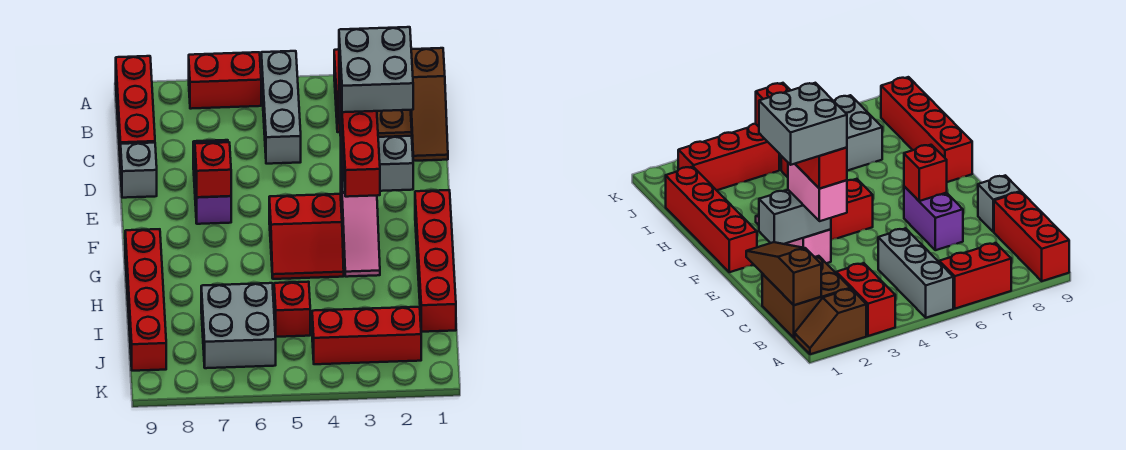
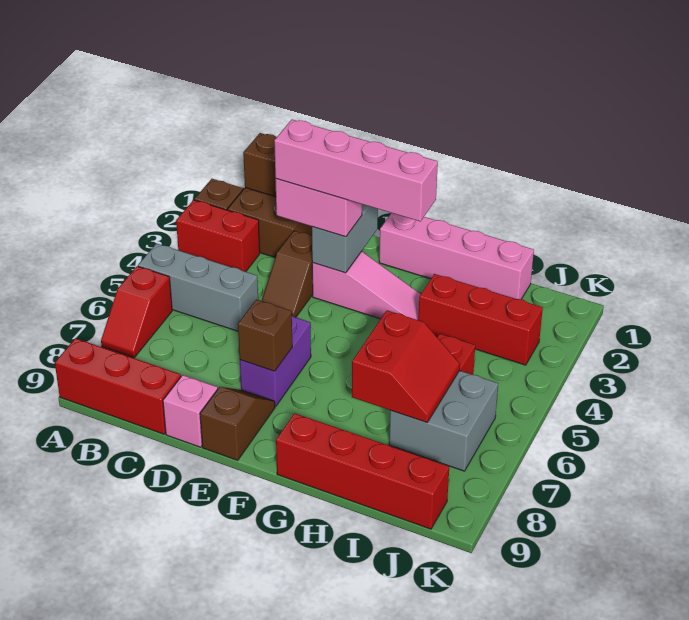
red 1x2 brick [189,52,261,109] -> red 1x2 slope [101,266,172,358]
grey 2x2 brick [339,27,413,112] -> none
none -> brown 1x2 slope [262,231,313,317]
red 1x4 brick [339,65,380,197] -> pink 1x4 brick [274,120,438,222]
purple 1x2 brick [193,140,231,224] -> purple 1x2 brick turned to [240,316,311,406]
grey 1x1 brick [121,143,157,198] -> pink 1x1 brick [163,375,218,447]
red 1x1 brick [195,142,231,197] -> brown 1x1 brick [238,300,292,371]
none -> brown 1x2 slope [200,387,275,460]
red 1x4 brick [415,190,456,332] -> pink 1x4 brick [379,213,534,299]
red 2x2 slope [269,194,344,279] -> red 2x2 slope moved to [352,311,460,422]
red 1x3 brick [312,307,421,364] -> red 1x3 brick turned to [418,274,543,365]

